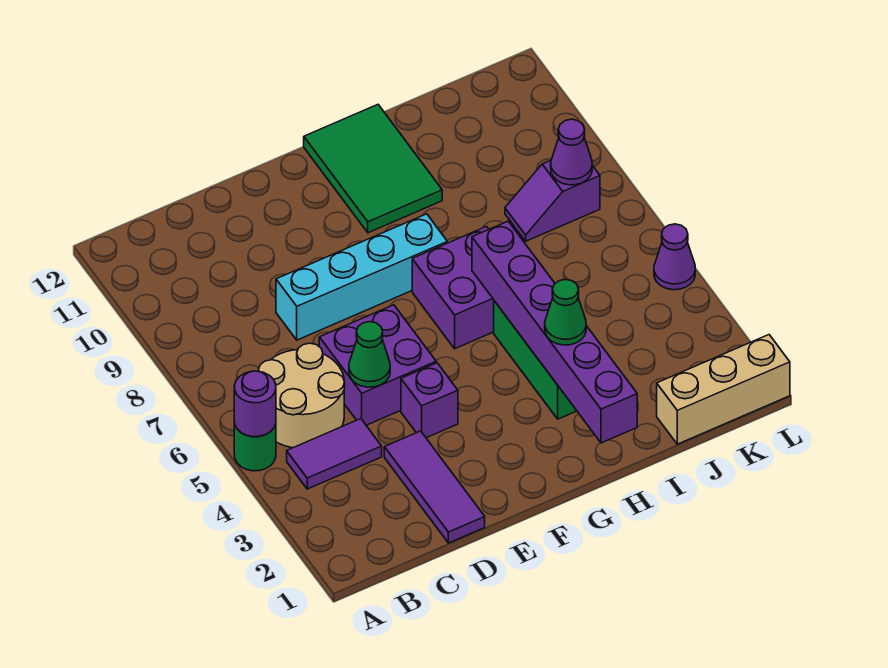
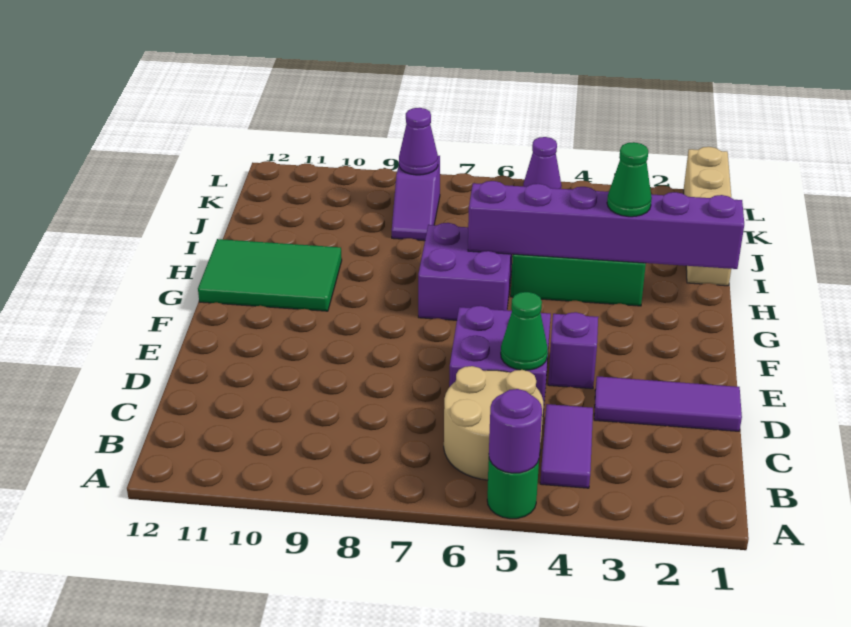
cyan 1x4 brick [276,214,447,340] -> none
tan 1x3 brick [657,335,790,444] -> tan 1x4 brick [684,147,731,286]

